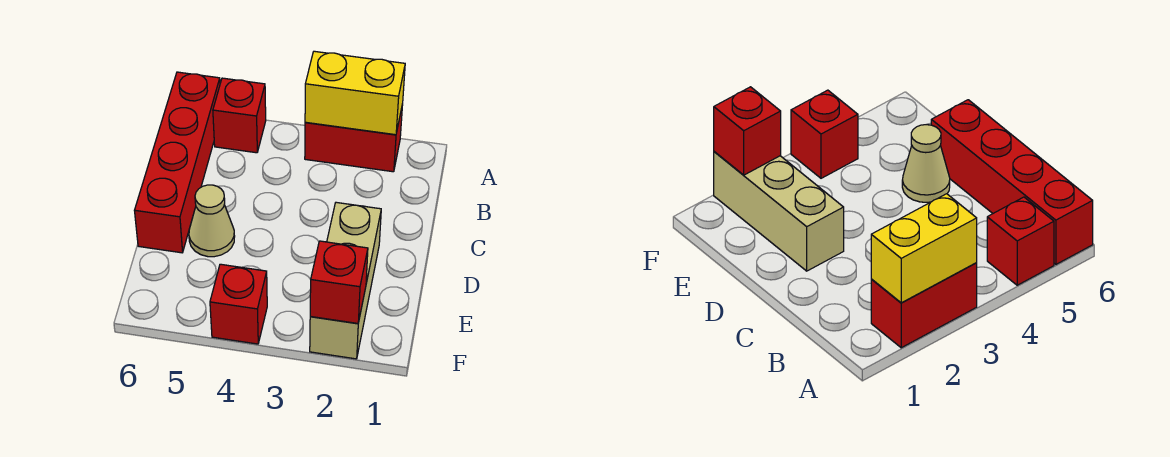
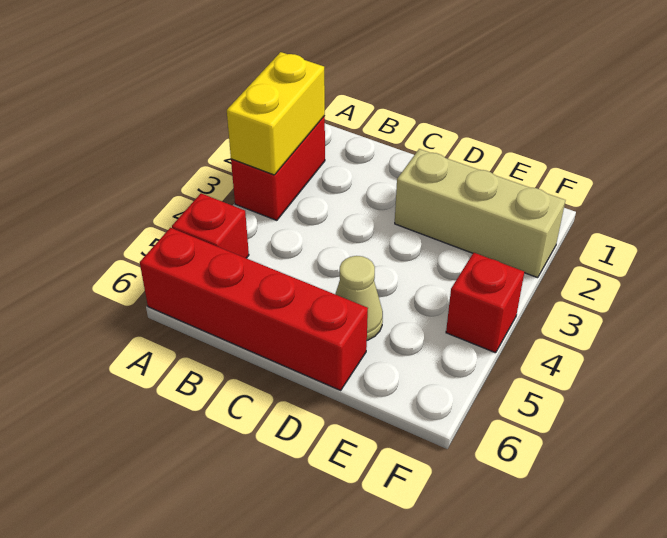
red 1x1 brick [310,241,368,324] -> none

